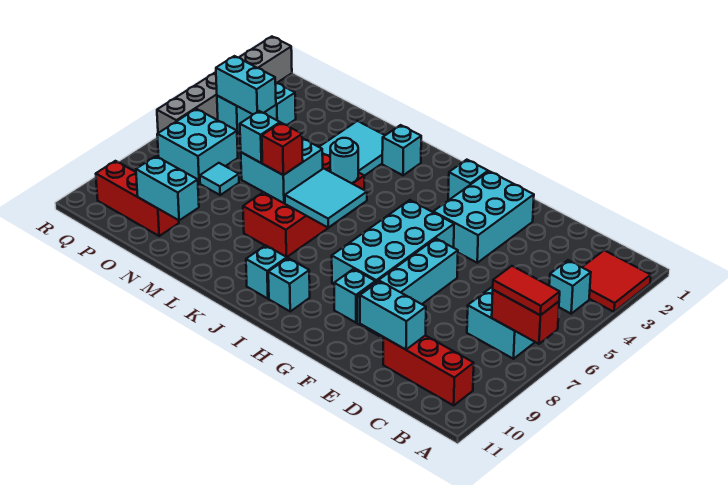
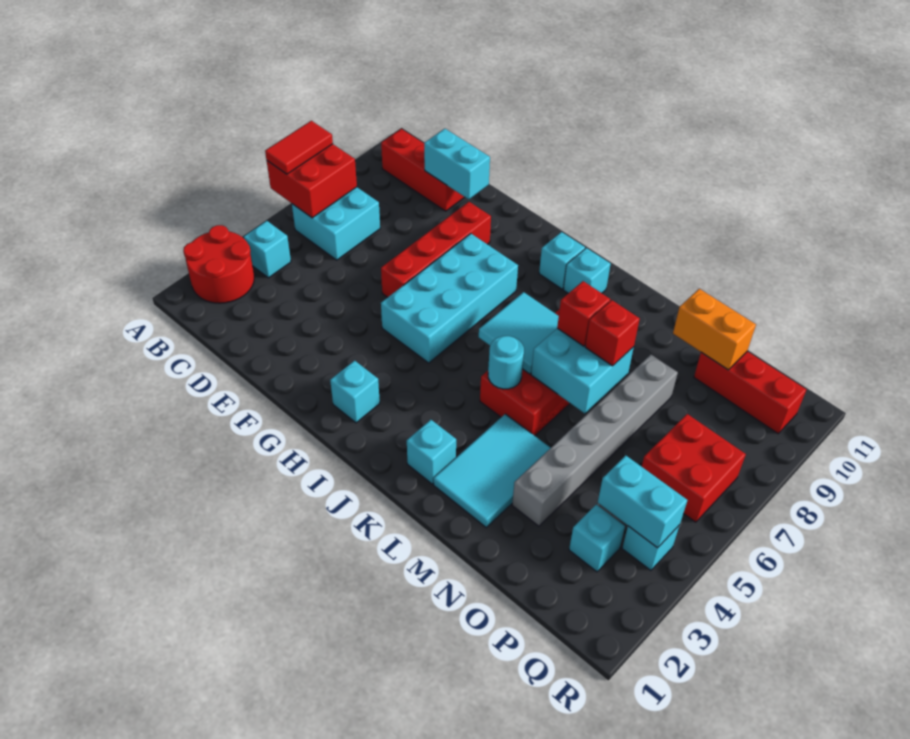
red 2x2 tile [582,250,651,312] -> red 2x2 round brick [183,225,254,303]
red 1x2 brick [492,290,559,344] -> red 2x2 brick [267,144,357,218]
red 1x2 tile [493,266,560,315] -> red 1x2 tile turned to [265,121,333,174]
cyan 2x3 brick [433,171,534,263] -> none
cyan 1x4 brick [357,239,458,336] -> red 1x4 brick [381,202,491,297]
cyan 1x1 brick [334,269,375,323] -> none
cyan 1x1 brick [240,111,280,163] -> red 1x1 brick [585,300,640,366]
cyan 1x2 brick [136,156,199,220] -> orange 1x2 brick [673,289,756,370]
cyan 1x1 tile [200,163,239,195] -> none
cyan 2x2 brick [157,109,238,183] -> red 2x2 brick [642,414,746,522]
grey 1x6 brick [157,37,292,133] -> grey 1x6 brick moved to [512,355,678,526]

